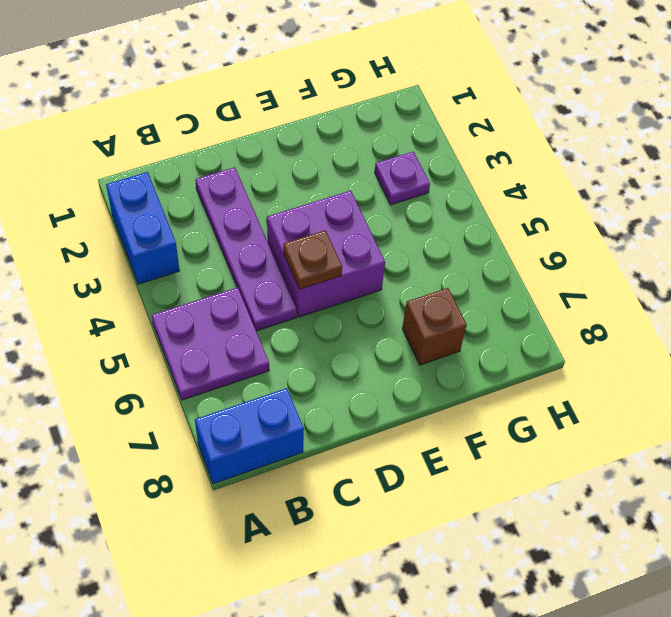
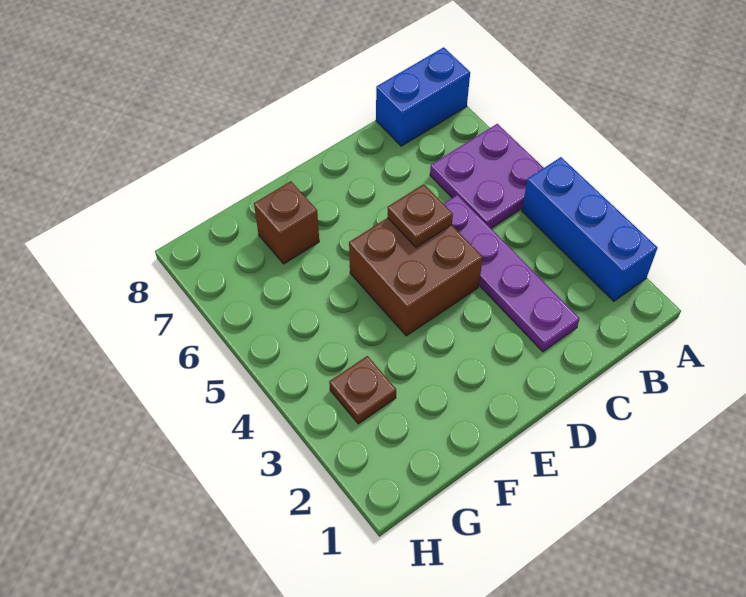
blue 1x2 brick [106,172,180,284] -> blue 1x3 brick [522,157,658,301]
purple 2x2 brick [267,191,385,317] -> brown 2x2 brick [349,218,483,336]
purple 1x1 plate [375,151,430,205] -> brown 1x1 plate [329,356,396,424]

